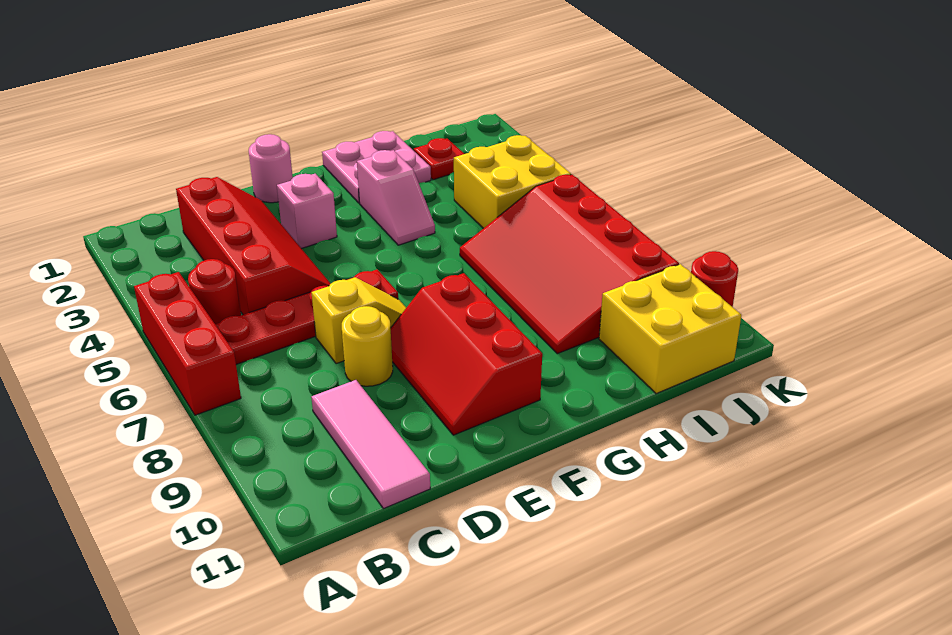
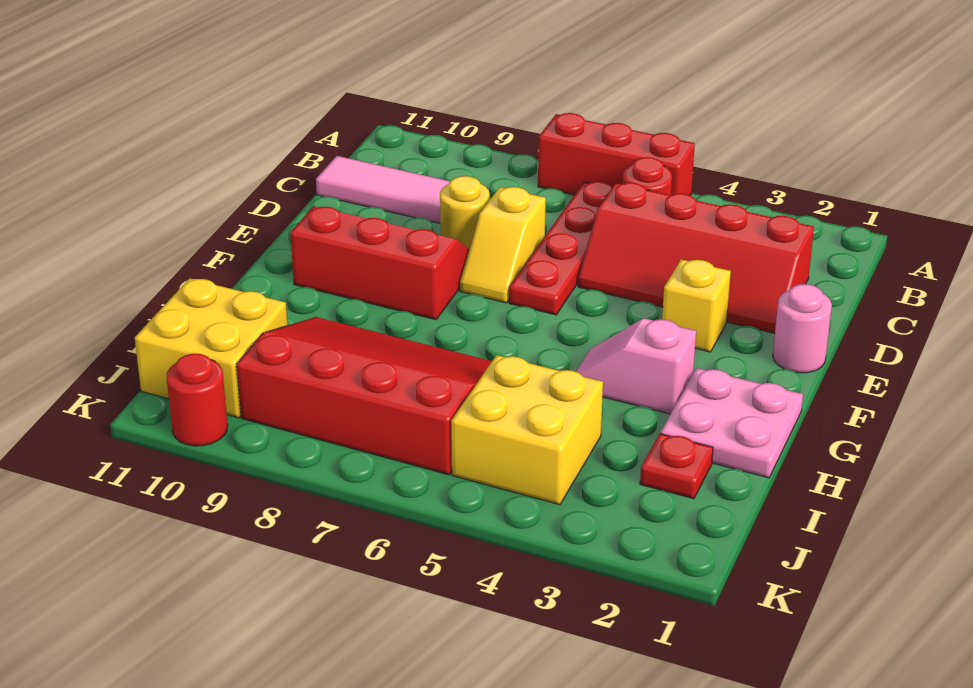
pink 1x1 brick [277,174,337,249] -> yellow 1x1 brick [662,259,731,352]

